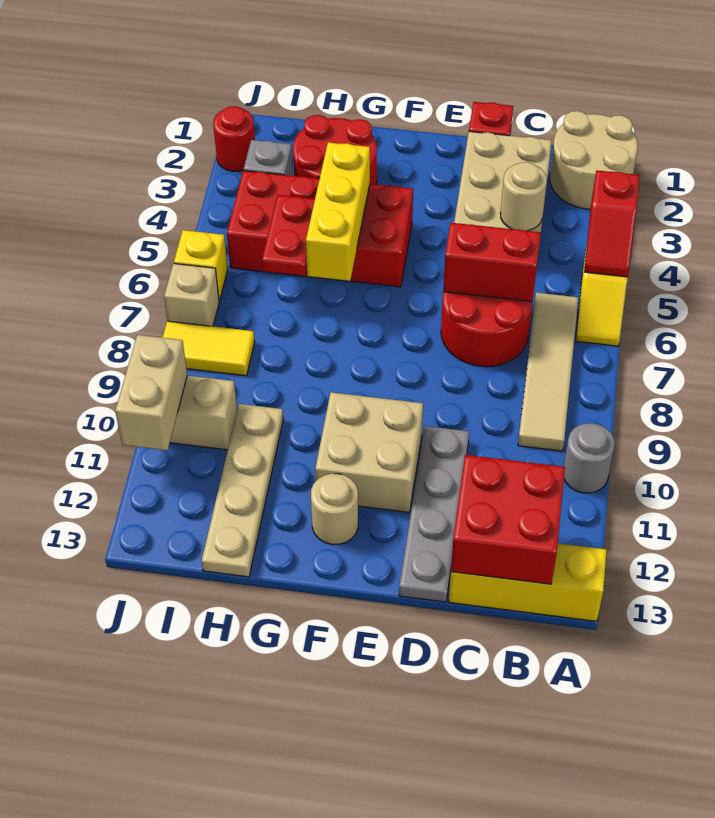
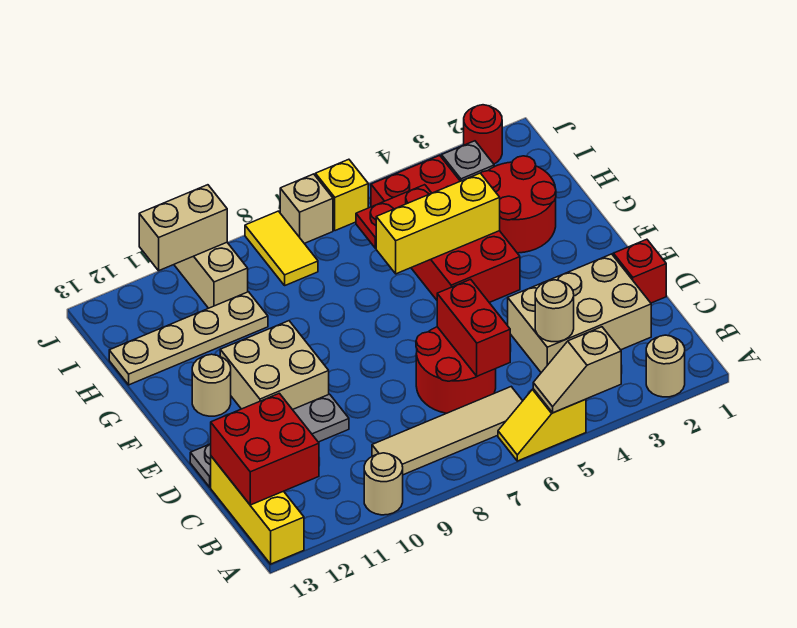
tan 2x2 round brick [550,111,638,209] -> tan 1x1 round brick [646,335,685,397]
red 1x2 slope [584,170,639,277] -> tan 1x2 slope [533,327,621,413]
grey 1x1 round brick [564,423,615,493] -> tan 1x1 round brick [364,453,403,515]

